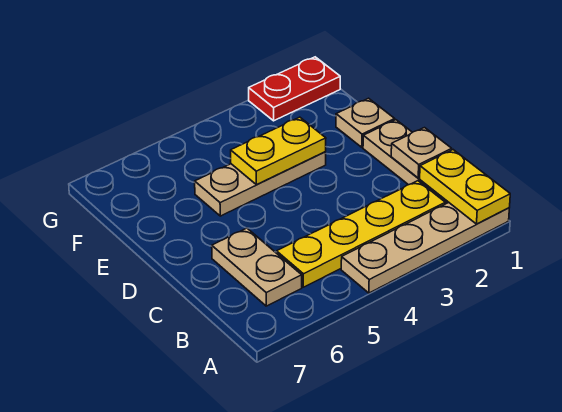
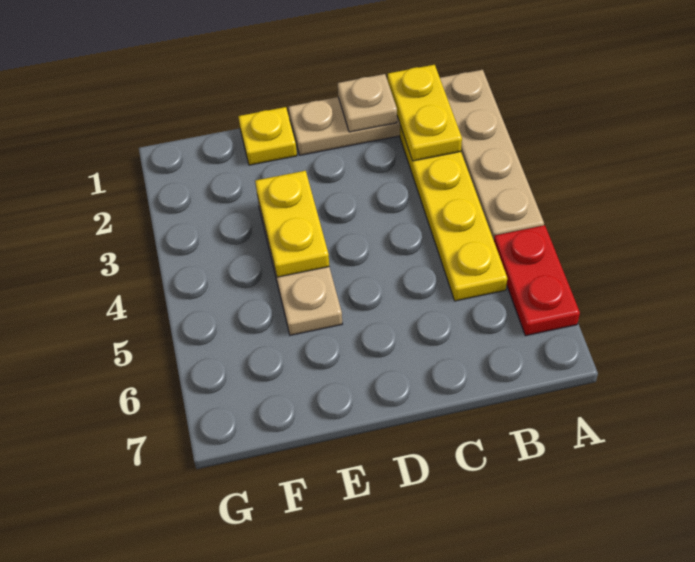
yellow 1x2 plate [420,150,510,224] -> yellow 1x2 plate turned to [388,65,462,161]
tan 1x2 plate [212,228,302,306] -> none
tan 1x1 plate [336,98,395,147] -> yellow 1x1 plate [238,107,297,165]
red 1x2 plate [249,57,340,121] -> red 1x2 plate moved to [494,225,580,336]

